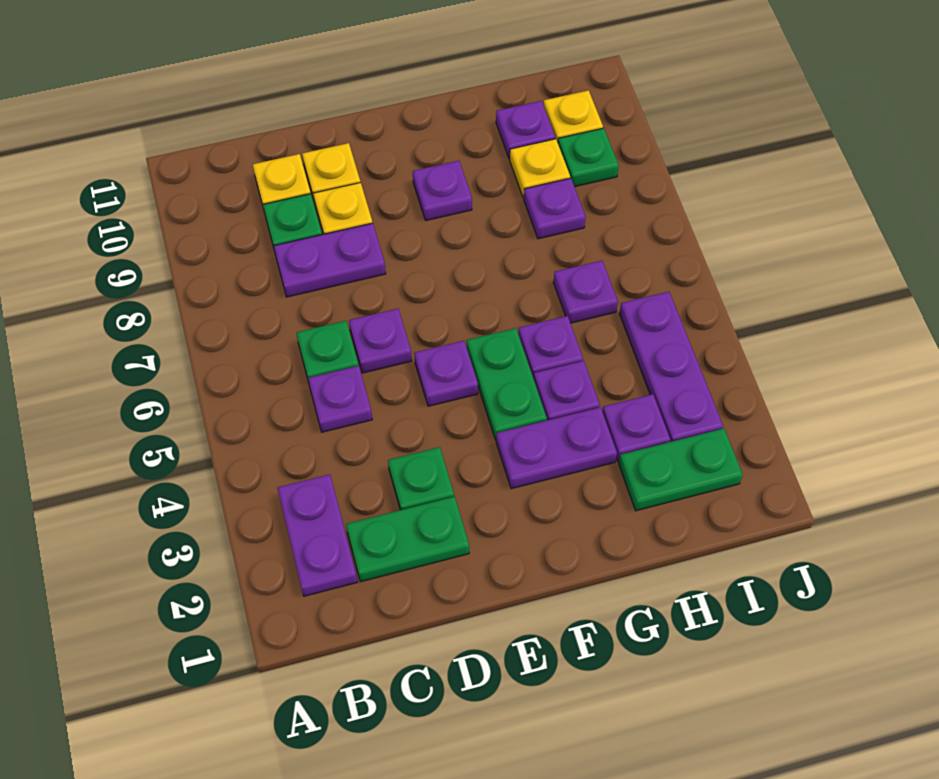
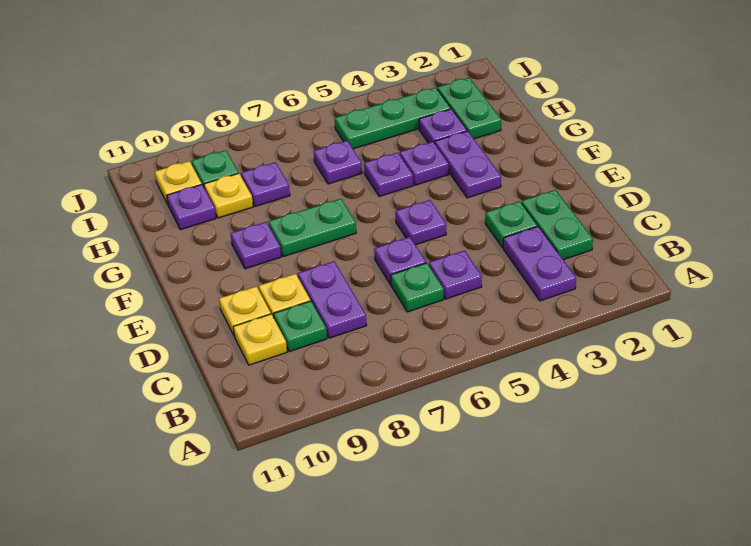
purple 1x2 plate [278,474,357,596] -> purple 1x2 plate turned to [503,226,576,301]
green 1x2 plate [467,328,547,440] -> green 1x2 plate moved to [268,199,356,257]
purple 1x3 plate [619,292,723,442] -> green 1x3 plate [335,88,451,149]

